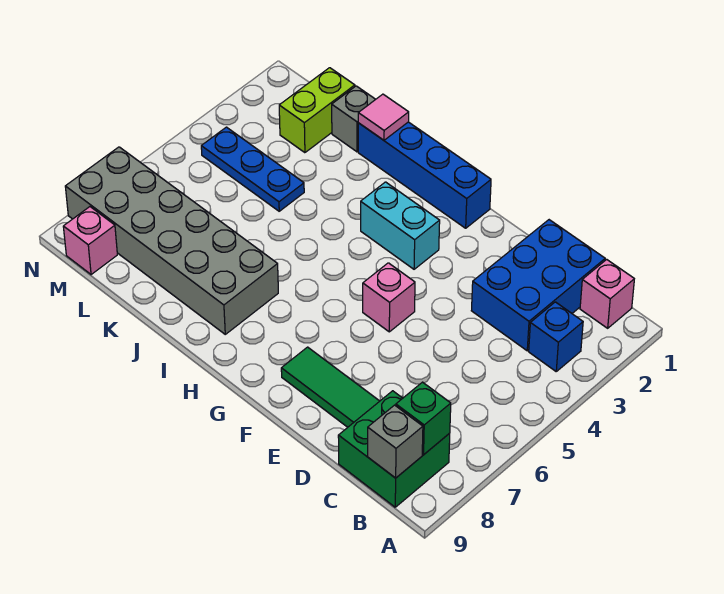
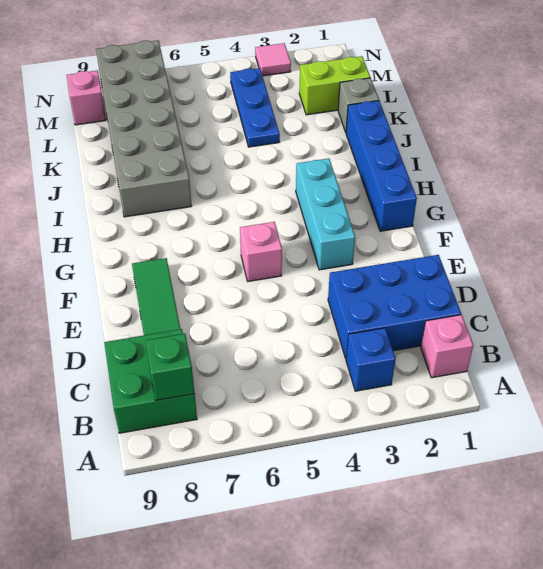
grey 1x1 brick [368,405,423,478] -> none
cyan 1x2 brick [361,182,440,269] -> cyan 1x3 brick [296,158,355,270]
pink 1x1 tile [358,94,409,140] -> pink 1x1 tile moved to [255,43,291,76]

